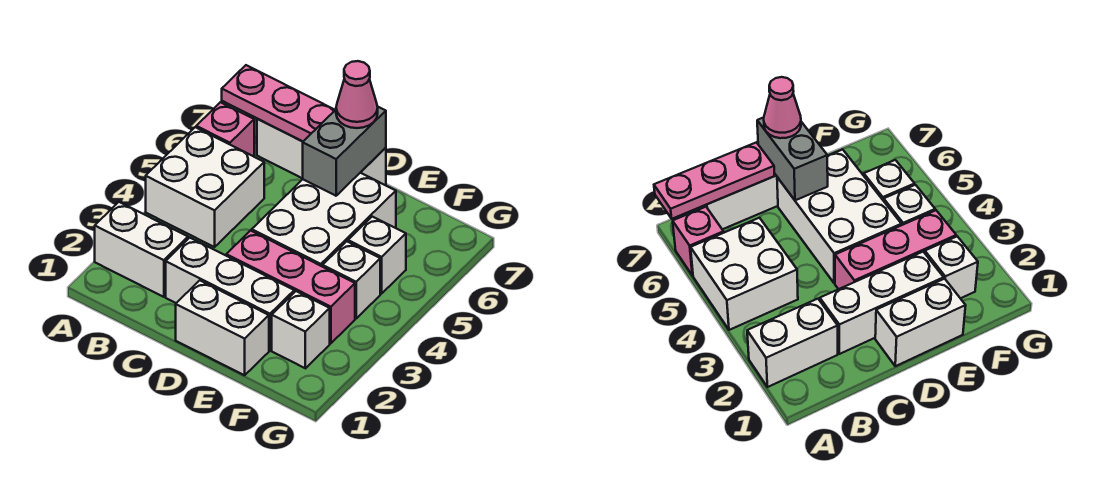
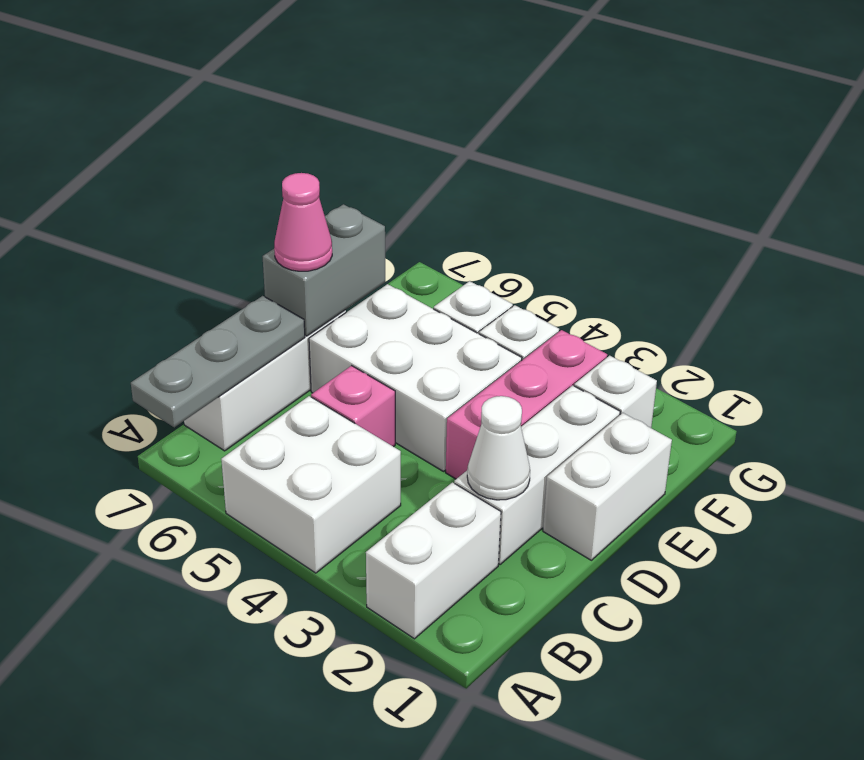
pink 1x1 brick [196,102,254,156] -> pink 1x1 brick moved to [311,366,395,447]
pink 1x3 plate [222,65,335,141] -> grey 1x3 plate [131,296,305,427]
none -> white 1x1 cone [467,396,530,500]
grey 1x2 brick [303,107,386,196] -> grey 1x2 brick turned to [263,204,385,336]

